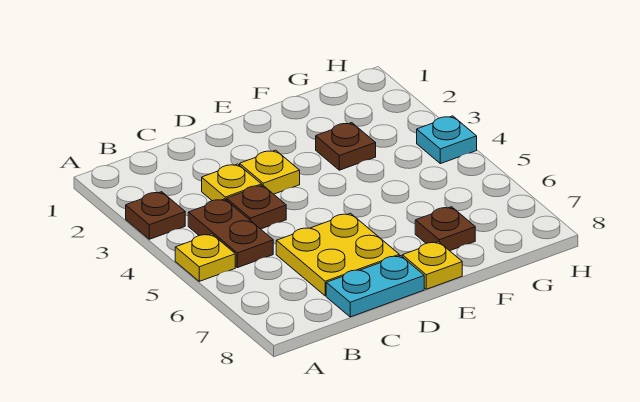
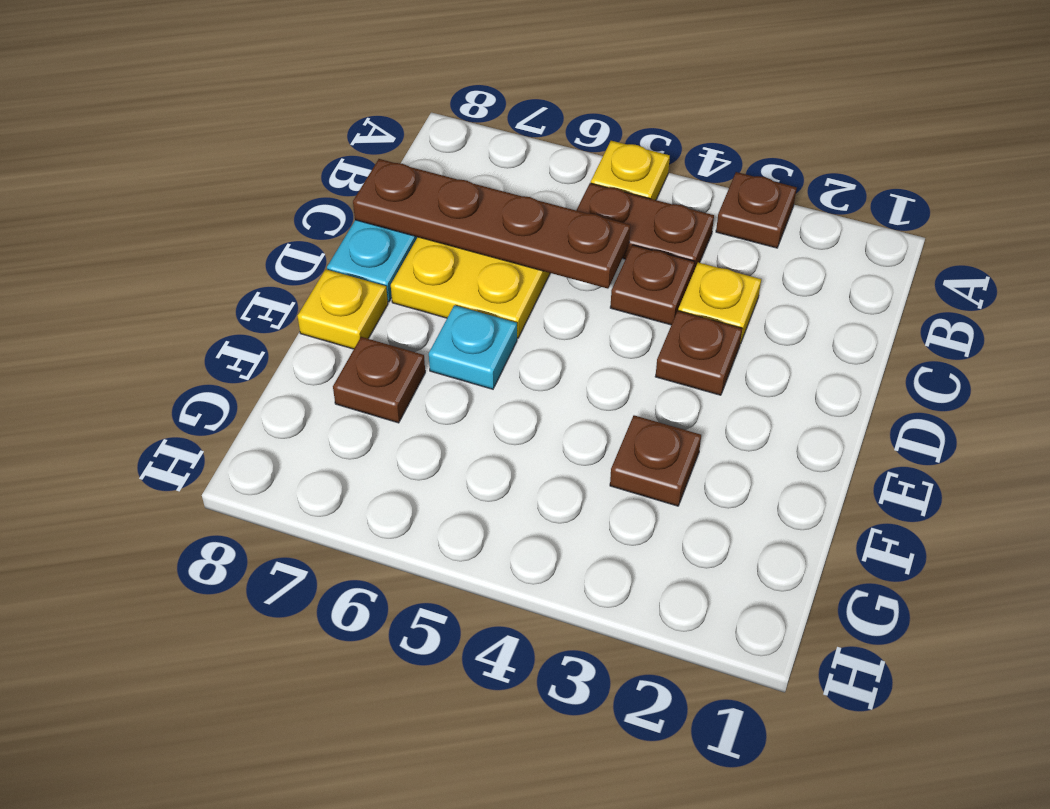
none -> brown 1x4 plate [353,159,630,289]
yellow 1x1 plate [240,150,300,194] -> brown 1x1 plate [655,311,742,395]
cyan 1x1 plate [417,116,477,164] -> cyan 1x1 plate moved to [429,305,517,389]

